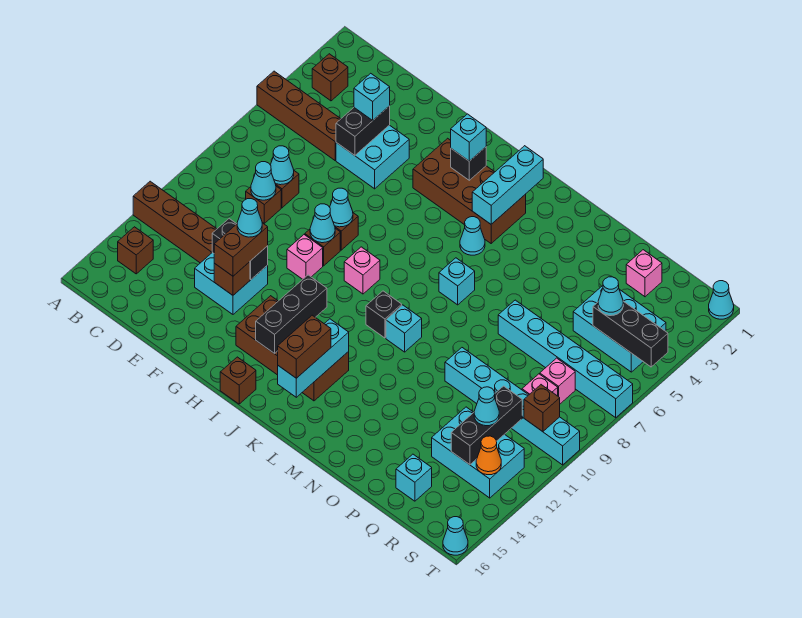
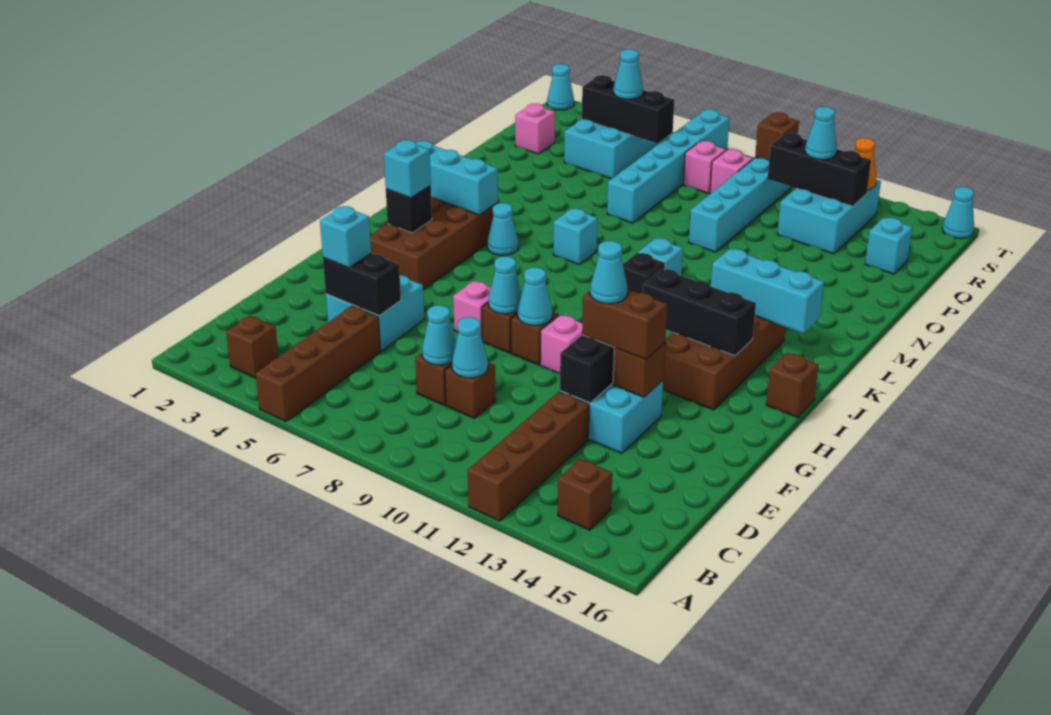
pink 1x1 brick [344,247,380,294] -> pink 1x1 brick moved to [453,281,491,337]
brown 1x2 brick [278,315,331,378] -> none
black 1x3 brick [593,301,668,367] -> black 1x3 brick turned to [582,75,674,143]

